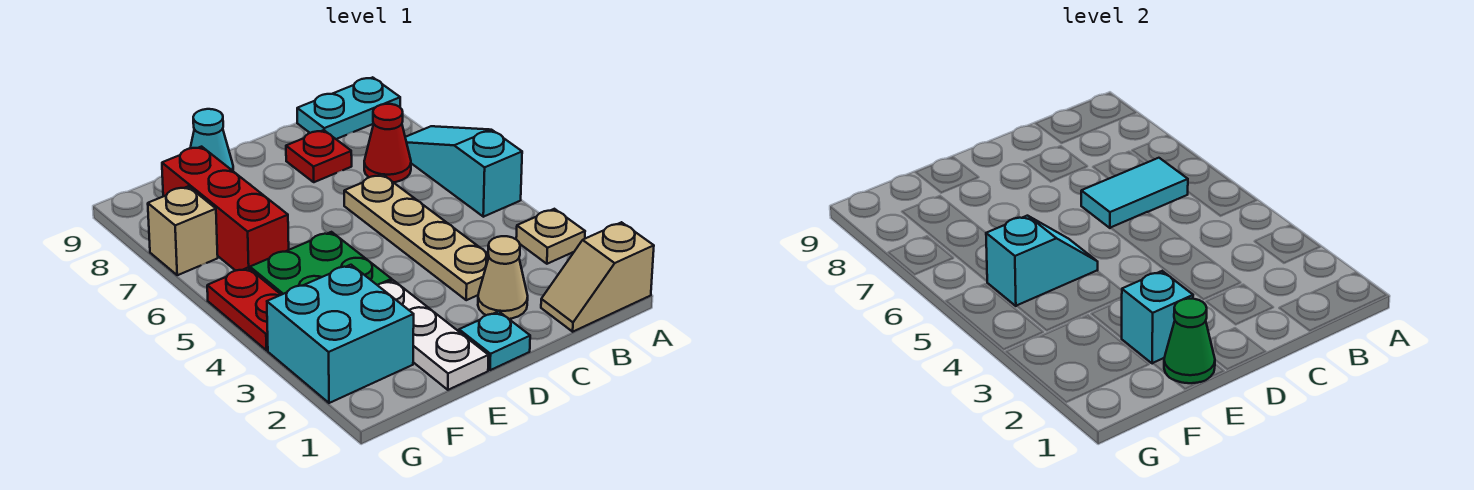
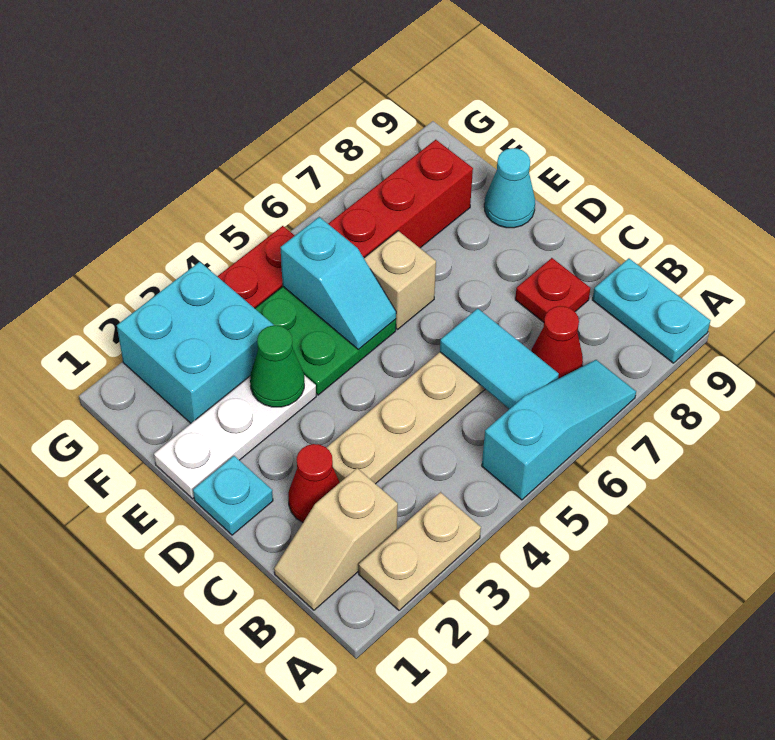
tan 1x2 slope [541,222,654,332] -> tan 1x2 slope turned to [274,468,398,610]
tan 1x1 plate [516,209,585,264] -> tan 1x2 plate [359,492,481,610]
tan 1x1 cone [478,236,528,319] -> red 1x1 cone [288,444,340,522]
green 1x1 cone [1164,299,1215,383] -> green 1x1 cone moved to [250,325,304,407]
cyan 1x1 brick [1122,271,1193,363] -> none
tan 1x1 brick [148,186,218,275] -> tan 1x1 brick moved to [364,231,436,329]

